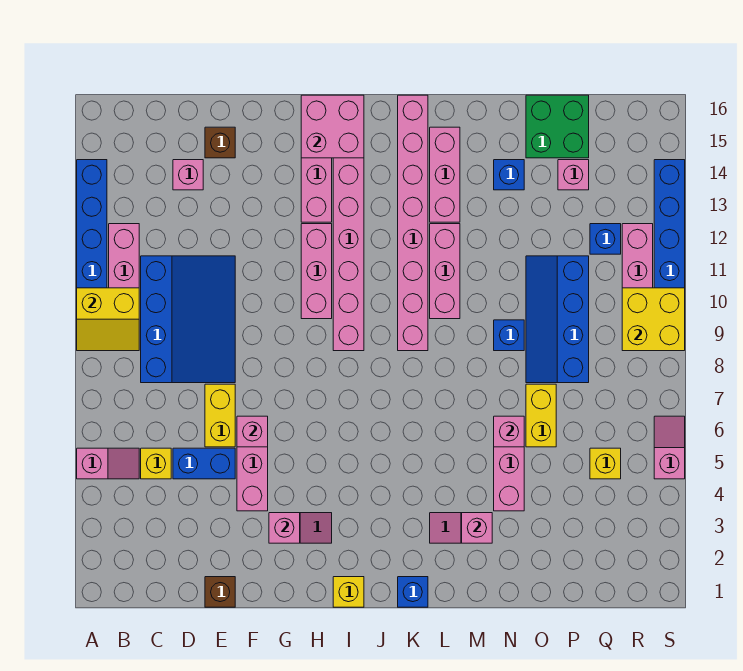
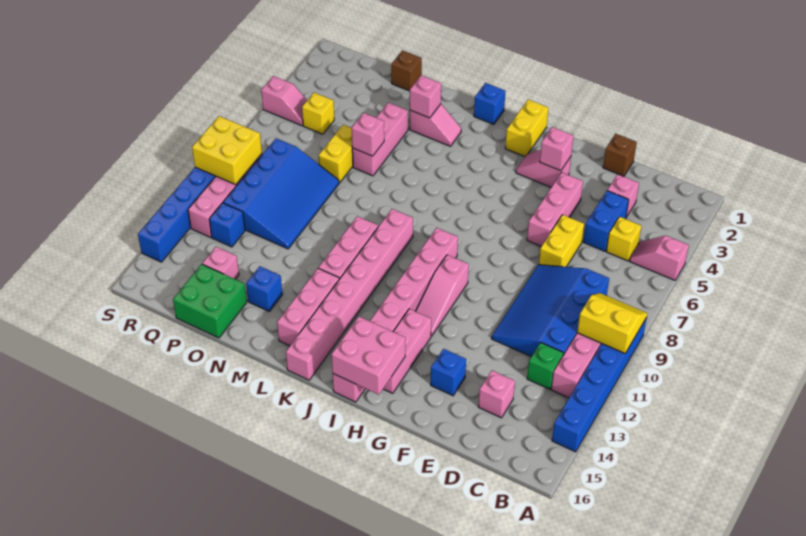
none -> green 1x1 brick [527,343,564,389]
blue 1x2 brick [173,448,235,479] -> blue 1x2 brick turned to [584,191,629,251]
brown 1x1 brick [205,127,235,158] -> brown 1x1 brick moved to [391,50,422,91]
pink 1x1 brick [237,416,268,447] -> pink 1x1 brick moved to [607,174,639,217]
pink 1x3 brick [301,224,332,319] -> pink 1x3 slope [416,255,469,336]
yellow 1x1 brick [333,577,364,607] -> yellow 1x2 brick [505,100,548,157]
blue 1x1 brick [494,320,524,351] -> blue 1x1 brick moved to [431,349,466,396]
blue 2x4 slope [526,256,589,383] -> blue 3x4 slope [223,138,339,249]
pink 1x2 slope [654,416,685,479] -> pink 1x2 slope turned to [261,76,307,126]

